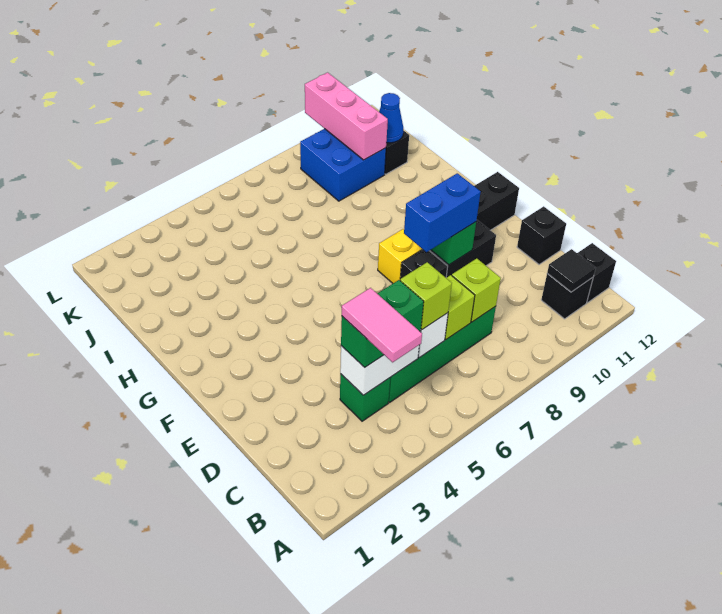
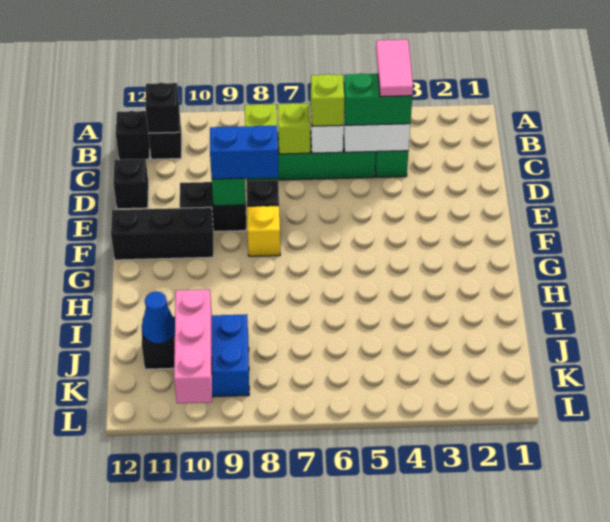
black 1x1 tile [547,249,596,292] -> black 1x1 brick [145,83,180,133]

